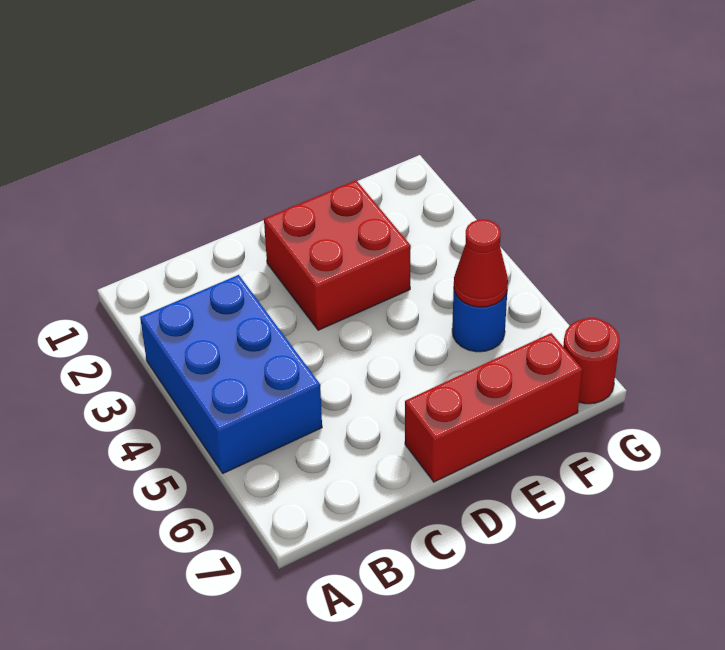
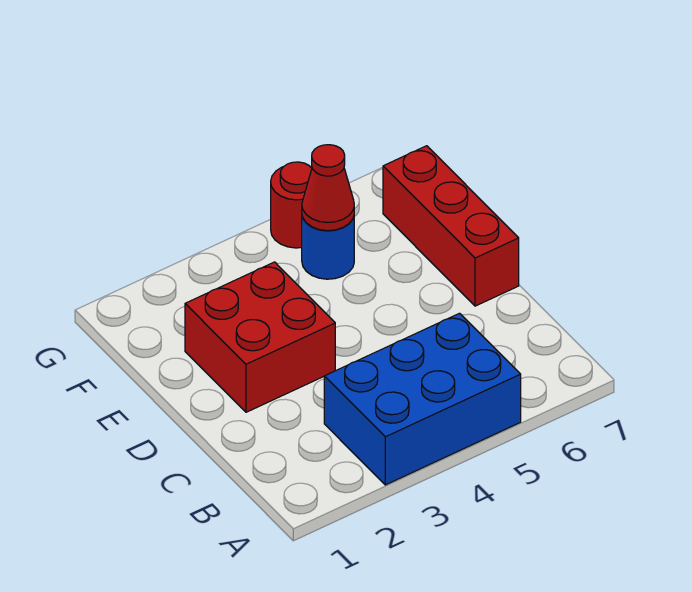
red 1x1 round brick [563,318,620,404] -> red 1x1 round brick moved to [271,162,312,248]

